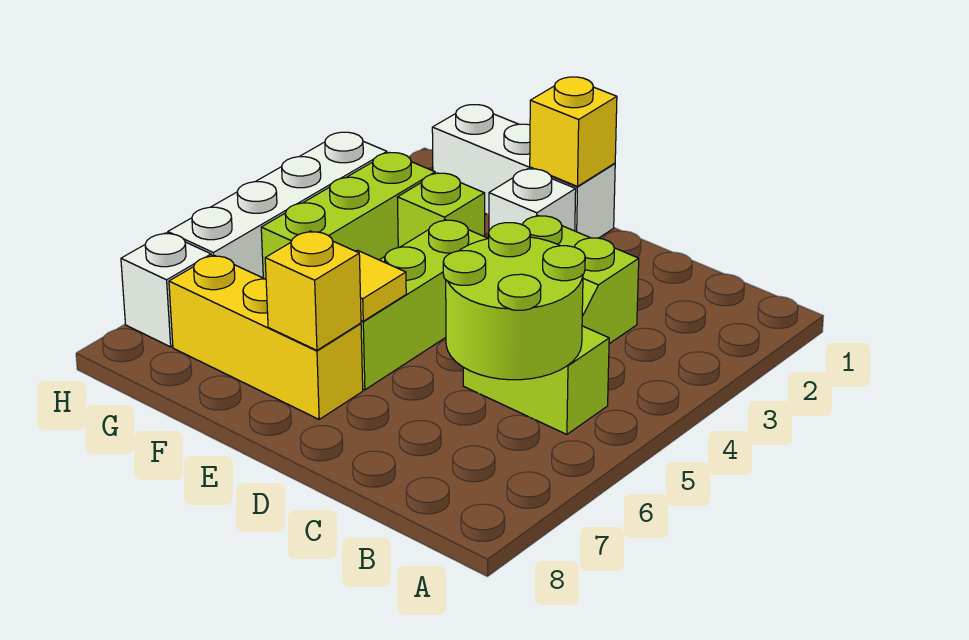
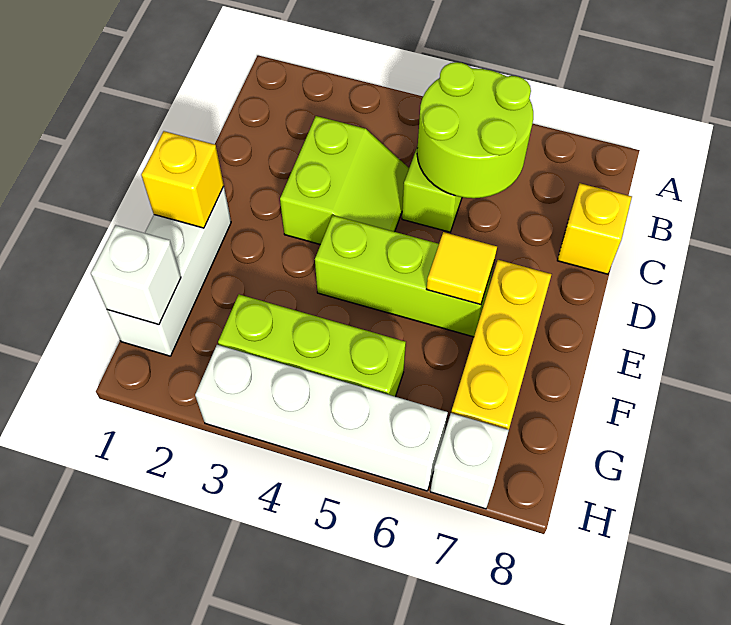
white 1x1 brick [489,169,576,231] -> white 1x1 brick moved to [91,225,181,325]
yellow 1x1 brick [265,231,361,350] -> yellow 1x1 brick moved to [557,183,632,274]
lime 1x1 brick [397,173,485,248] -> none

